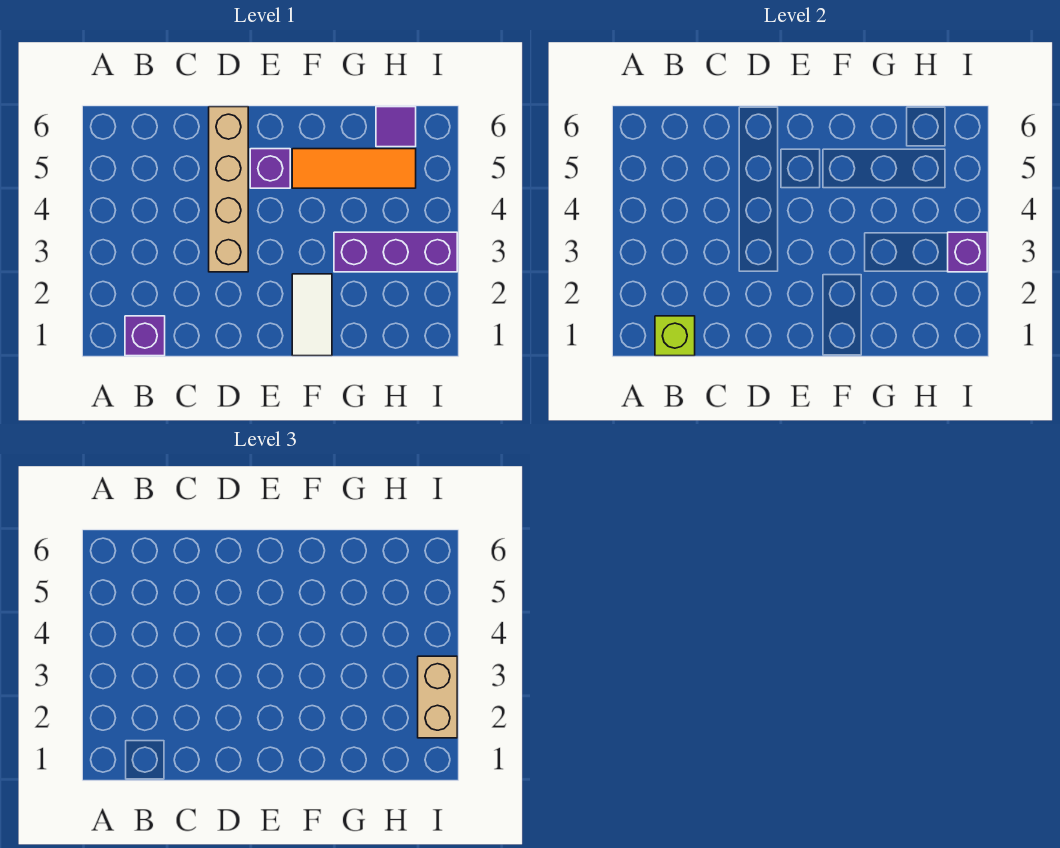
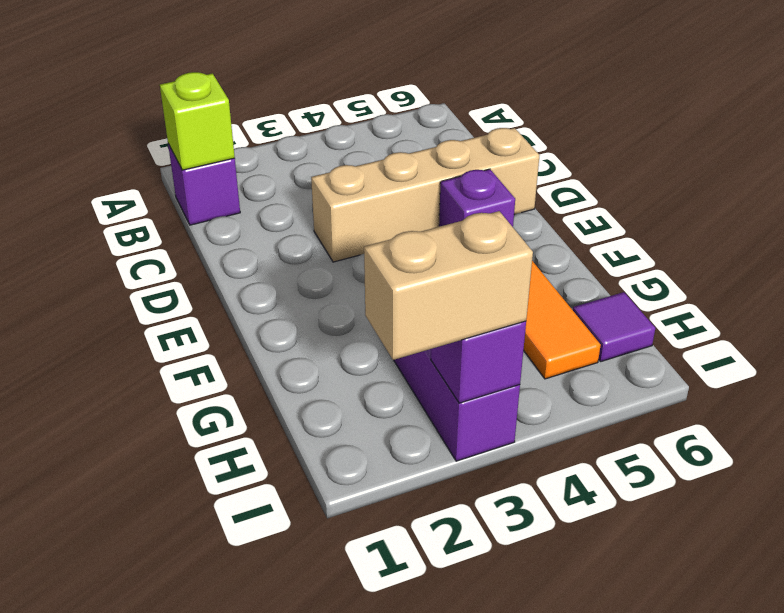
white 1x2 tile [292,274,332,356] -> none

